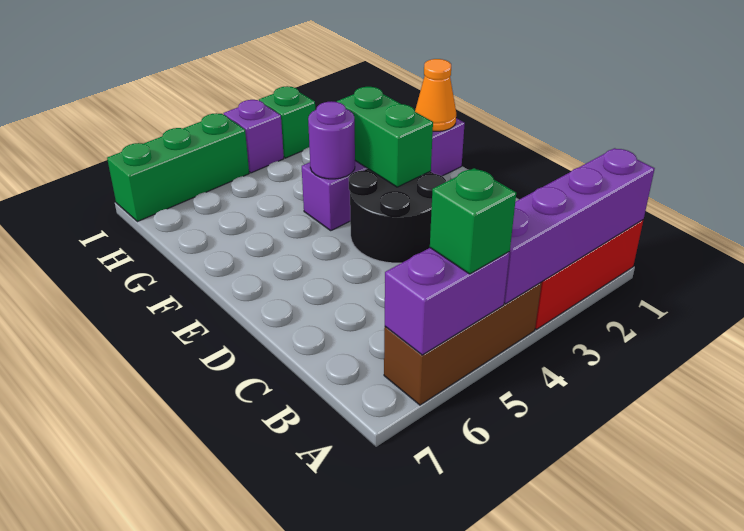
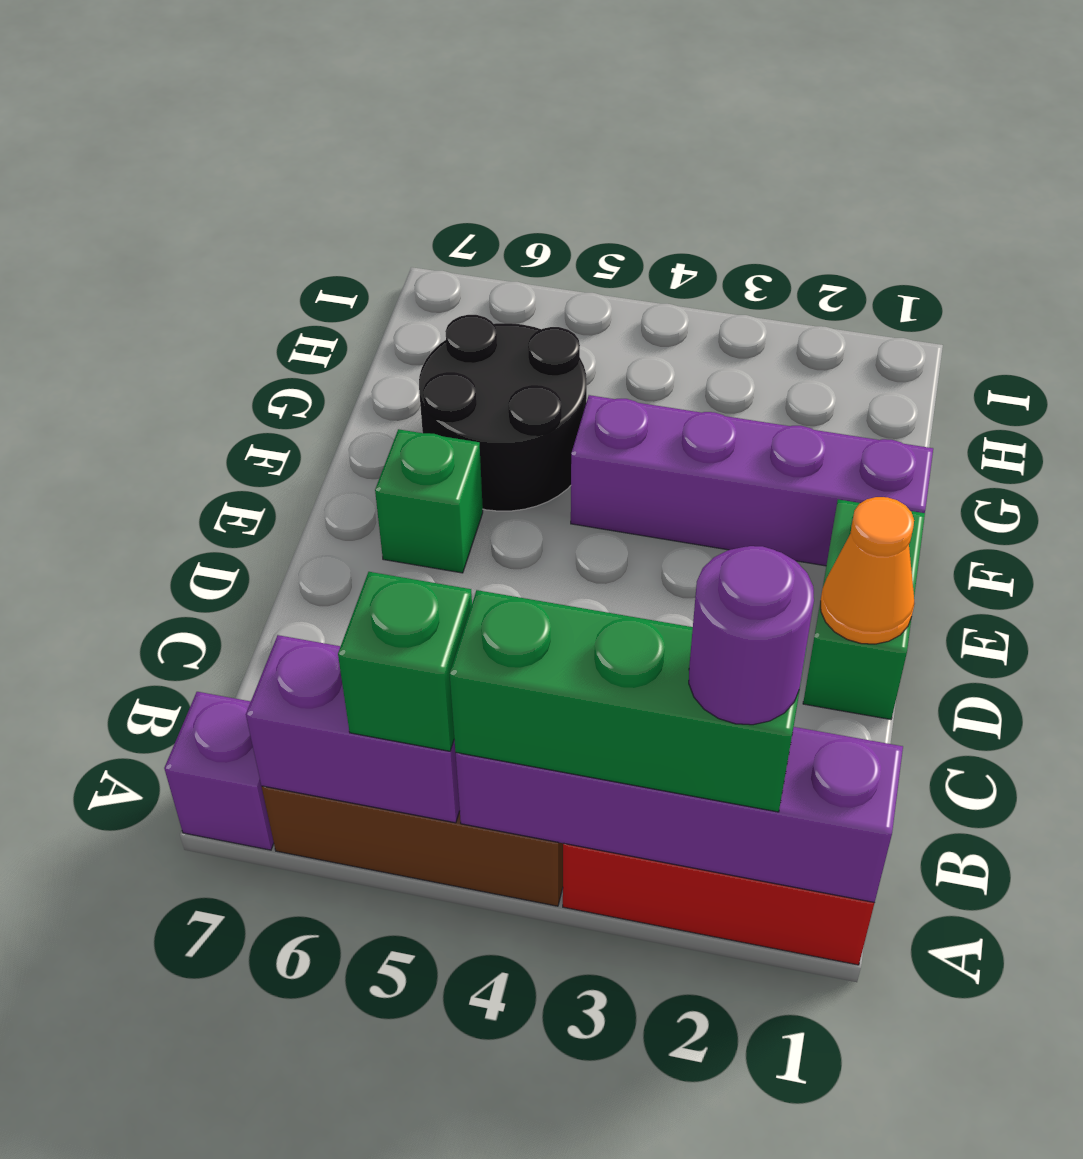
black 2x2 round brick [349,169,446,263] -> black 2x2 round brick moved to [419,315,587,511]
green 1x2 brick [337,87,433,187] -> green 1x2 brick moved to [803,499,925,719]
orange 1x1 cone [415,59,456,131] -> orange 1x1 cone moved to [821,497,915,644]
purple 1x1 round brick [308,101,355,179] -> purple 1x1 round brick moved to [689,546,814,725]
green 1x1 brick [259,86,315,158] -> green 1x1 brick moved to [375,429,483,573]
purple 1x1 brick [224,100,284,173] -> purple 1x1 brick moved to [164,692,274,850]
green 1x3 brick [107,113,249,222] -> green 1x3 brick moved to [450,590,807,812]

